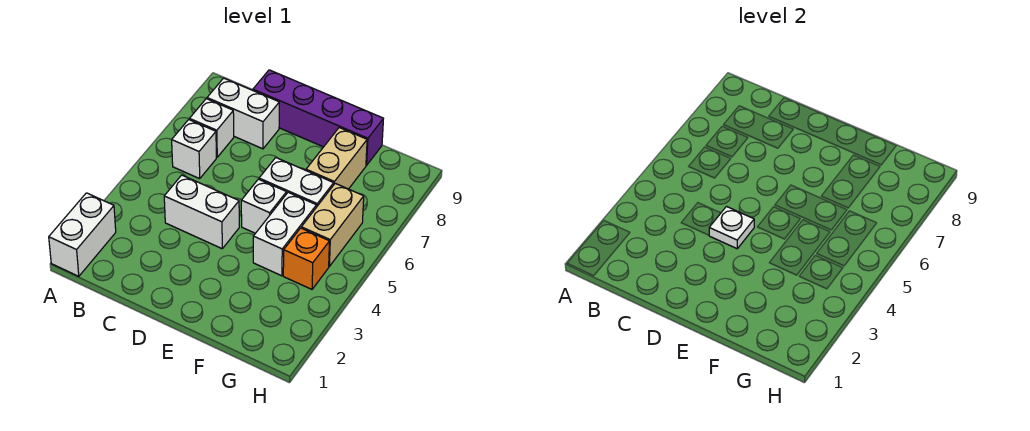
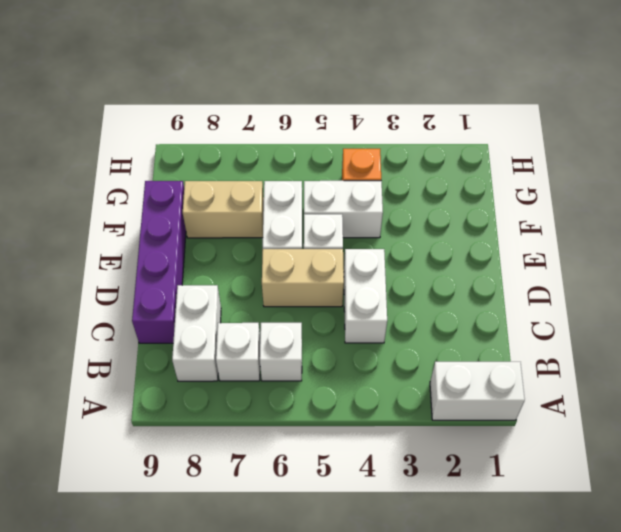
white 1x1 plate [709,207,754,249] -> none
tan 1x2 brick [301,183,364,266] -> tan 1x2 brick moved to [262,249,344,307]

